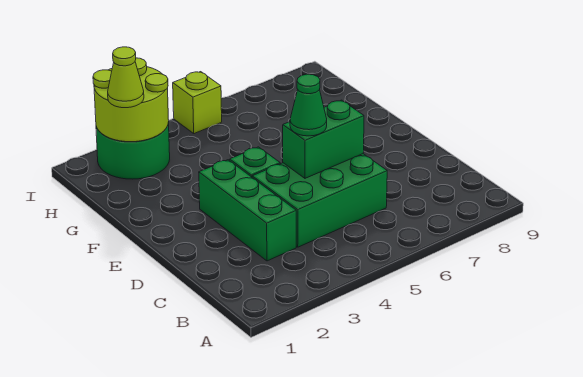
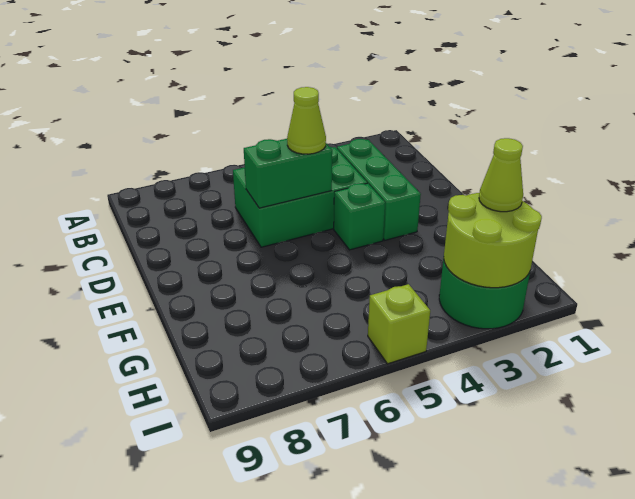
green 1x1 cone [290,74,327,136] -> lime 1x1 cone [287,87,326,154]

